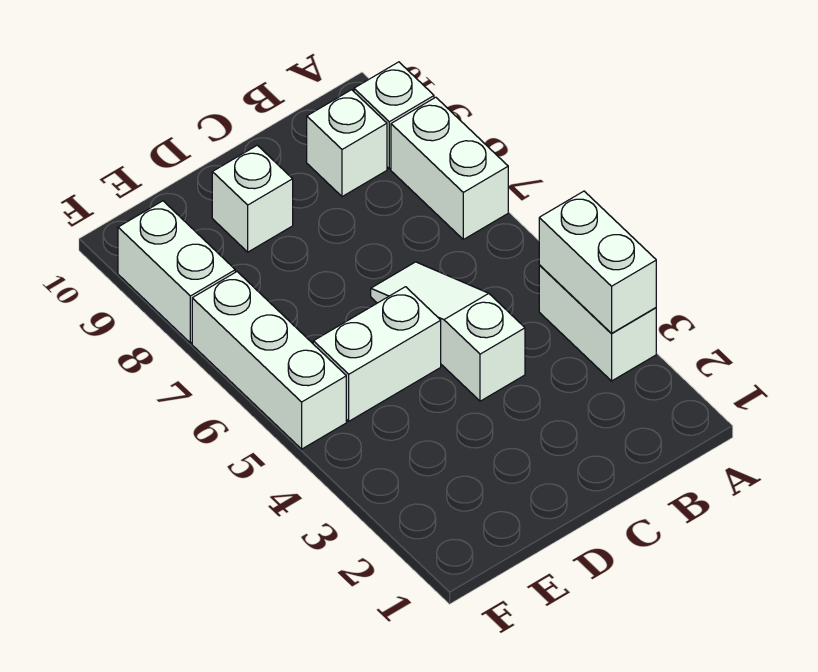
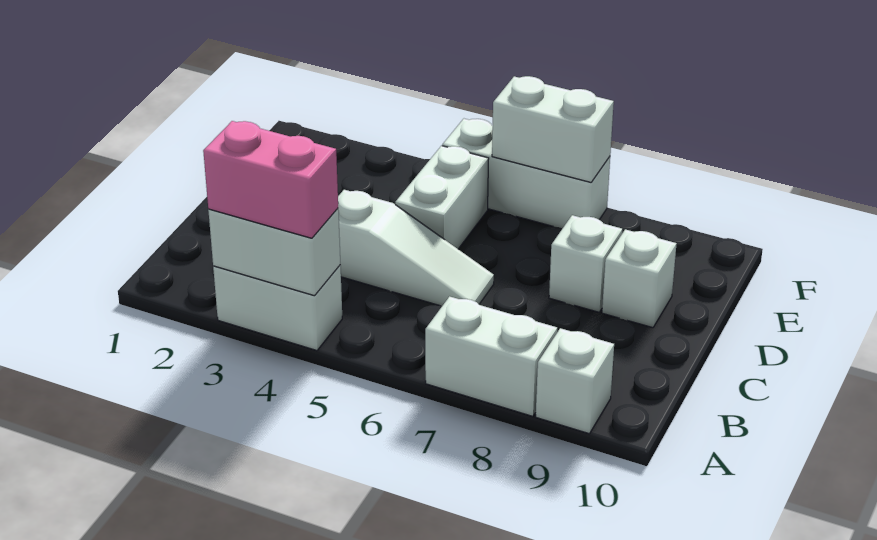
none -> pink 1x2 brick [203,121,338,238]
white 1x1 brick [307,90,387,197] -> white 1x1 brick moved to [549,215,622,312]
white 1x2 brick [118,201,235,343] -> white 1x2 brick moved to [492,76,614,182]

